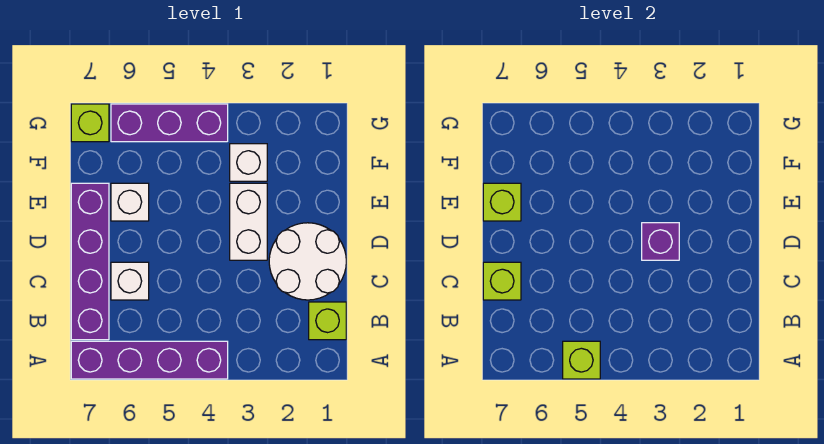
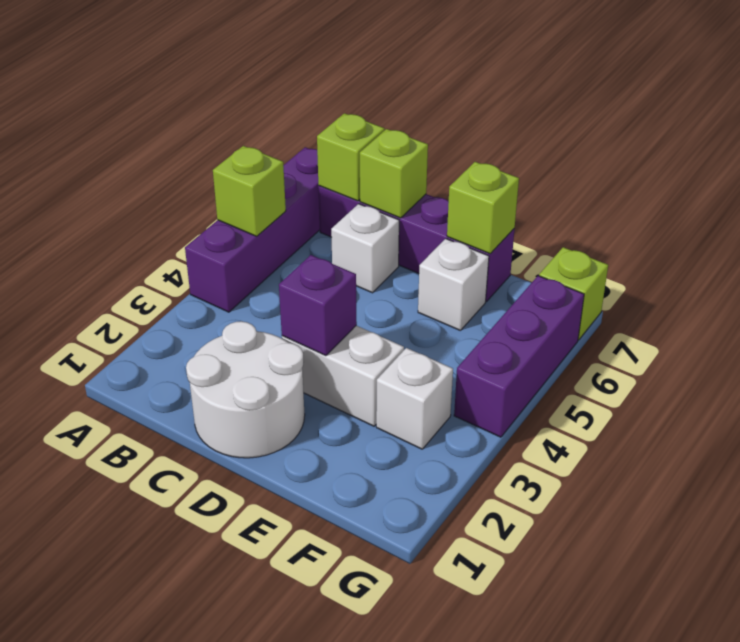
lime 1x1 brick [309,302,346,340] -> lime 1x1 brick moved to [317,113,385,201]

